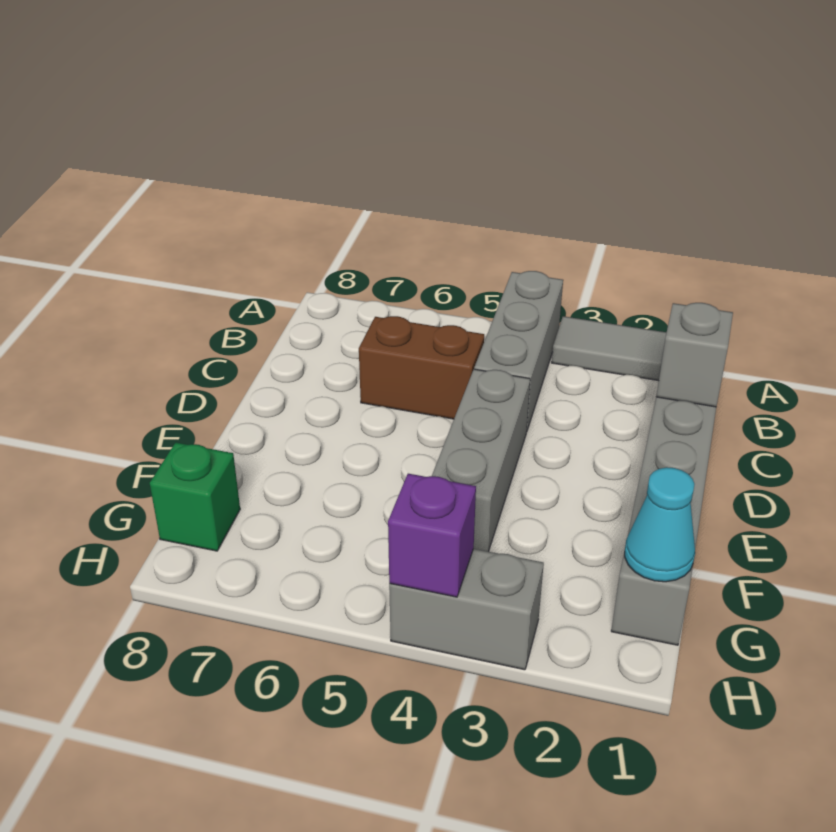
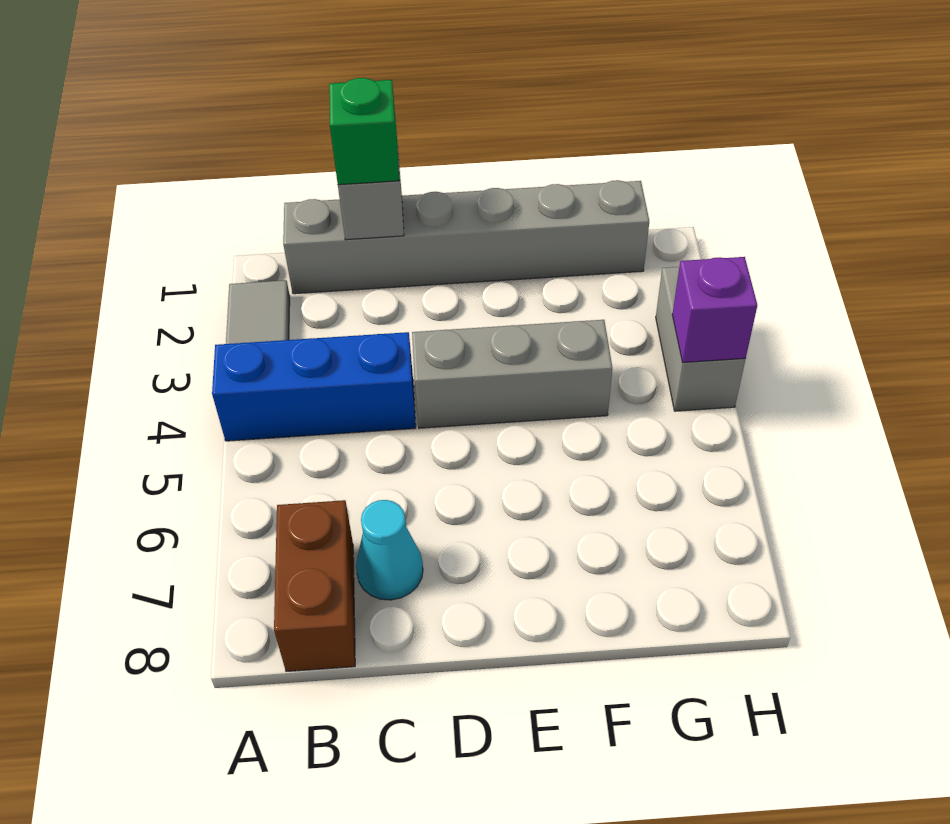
grey 1x3 brick [474,271,563,432] -> blue 1x3 brick [212,332,416,441]
brown 1x2 brick [359,316,484,419] -> brown 1x2 brick moved to [274,500,355,672]
cyan 1x1 cone [625,467,695,582] -> cyan 1x1 cone moved to [356,500,423,600]
green 1x1 brick [150,442,240,551] -> green 1x1 brick moved to [329,78,399,185]

